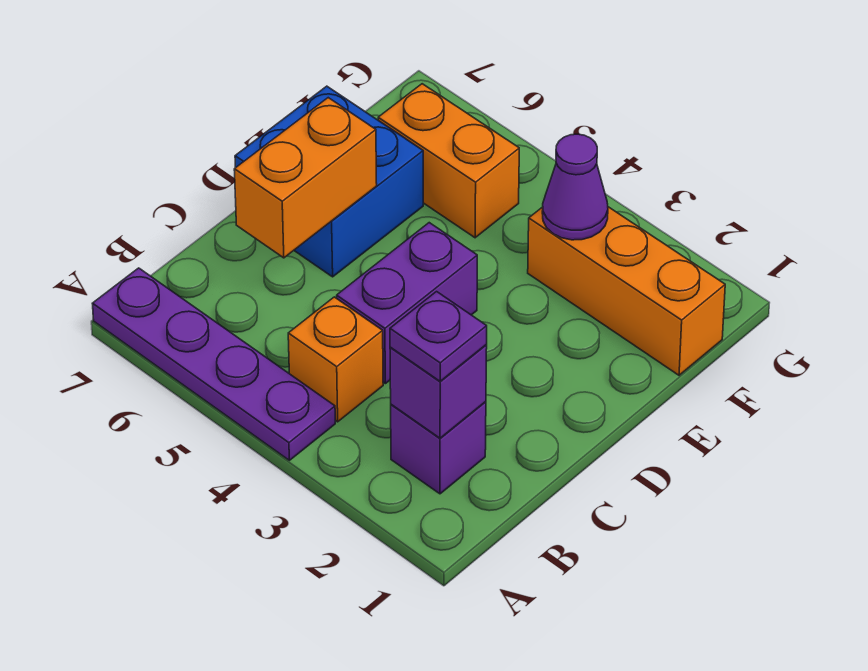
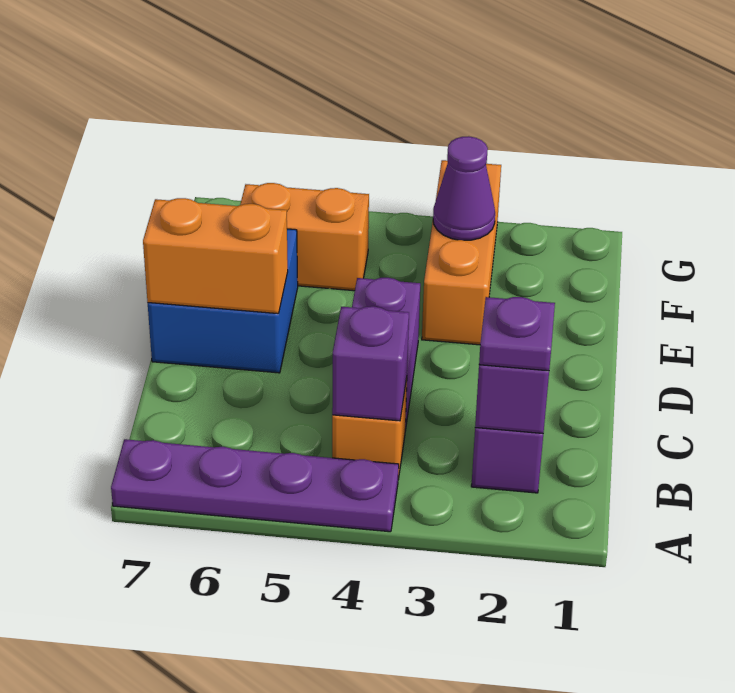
none -> purple 1x1 brick [332,306,409,421]
orange 1x2 brick [234,98,377,258] -> orange 1x2 brick turned to [143,198,288,314]
orange 1x3 brick [528,207,725,375] -> orange 1x3 brick turned to [422,160,501,345]

